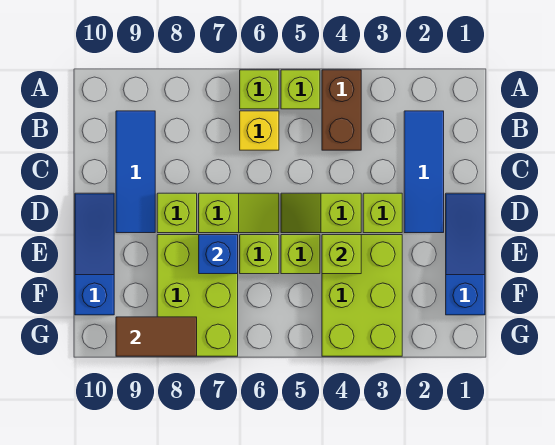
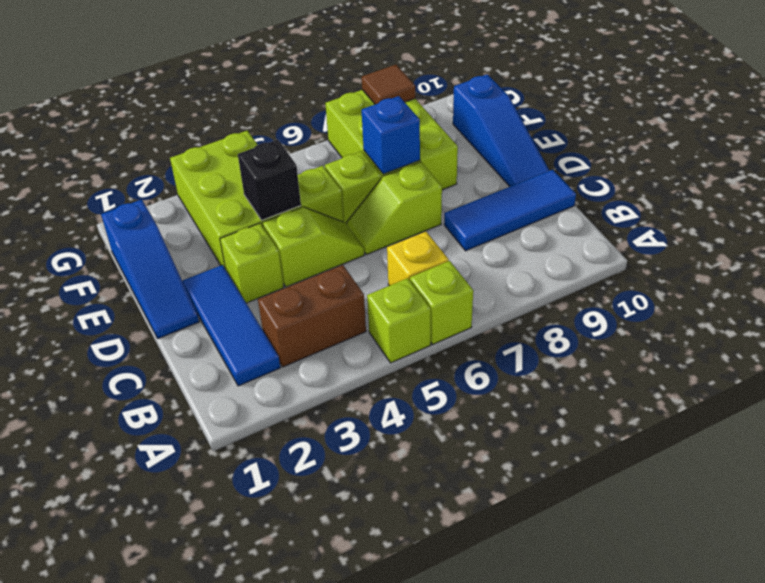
brown 1x2 brick [322,70,361,150] -> brown 1x2 brick turned to [258,265,366,367]
blue 1x3 tile [116,111,155,233] -> blue 1x3 tile turned to [444,170,576,251]
lime 1x1 brick [157,193,197,233] -> none
lime 1x1 brick [322,235,361,274] -> black 1x1 brick [238,140,301,220]
brown 1x2 tile [116,317,197,356] -> brown 1x1 tile [362,65,415,104]

